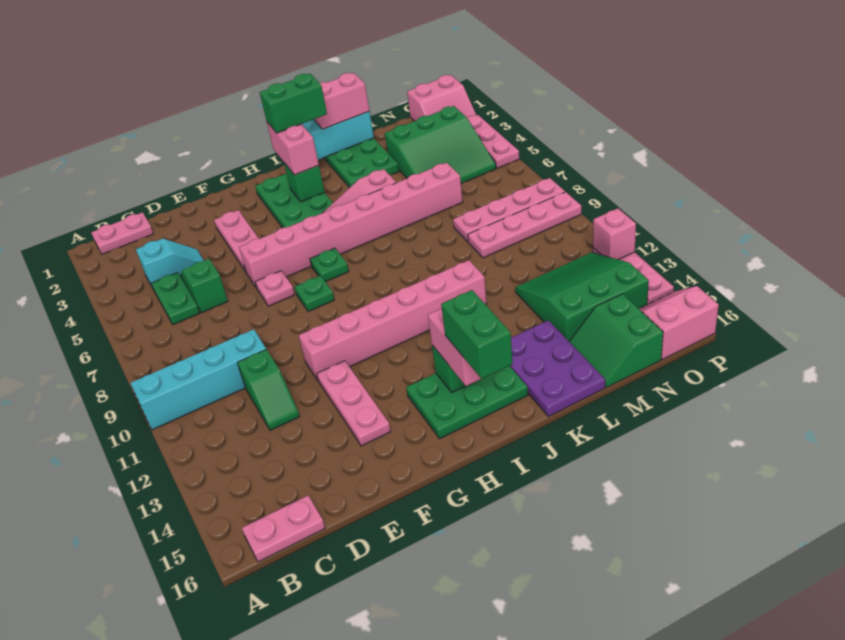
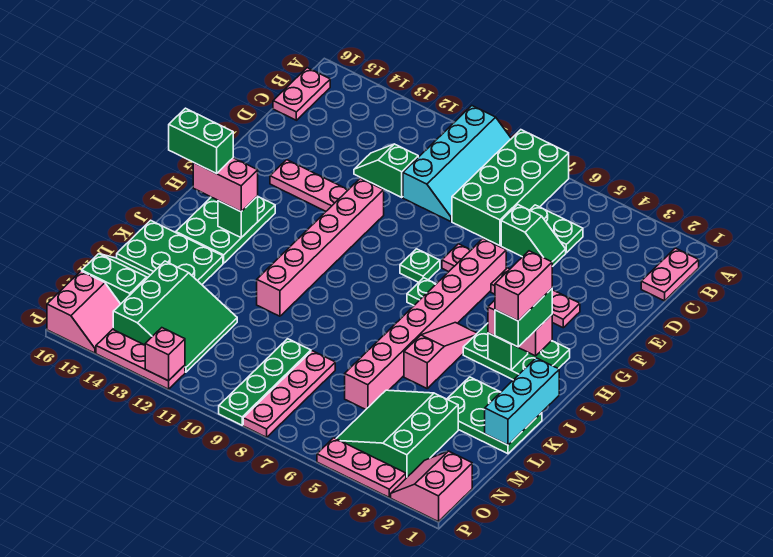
none -> green 2x4 brick [452,130,569,246]
cyan 1x2 slope [136,238,204,288] -> none
pink 1x2 brick [314,73,369,129] -> pink 1x2 brick moved to [495,251,552,321]
purple 2x3 plate [510,320,605,417] -> green 2x3 plate [117,220,223,284]
pink 1x4 plate [468,192,581,258] -> green 1x4 plate [219,339,311,425]

